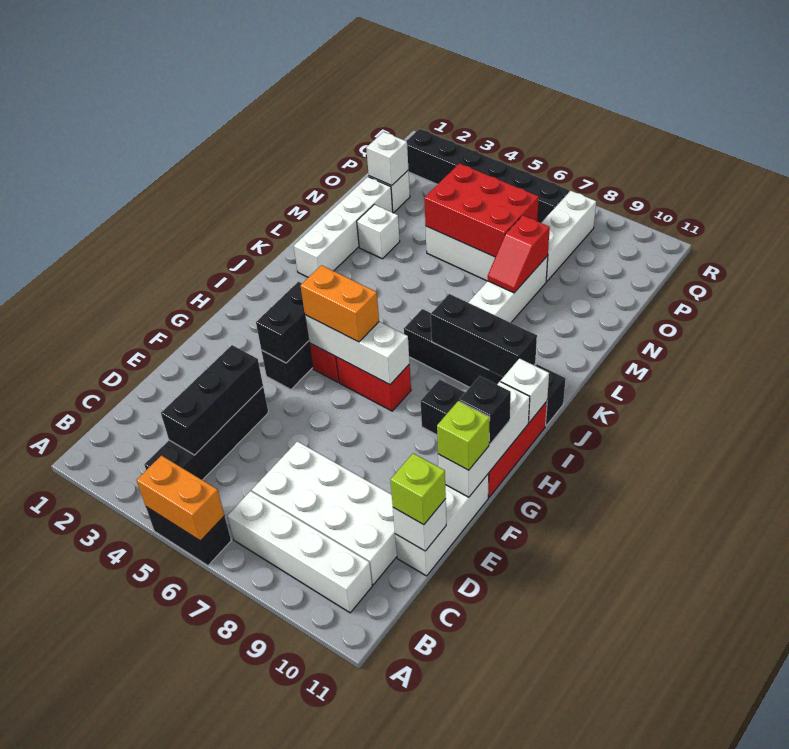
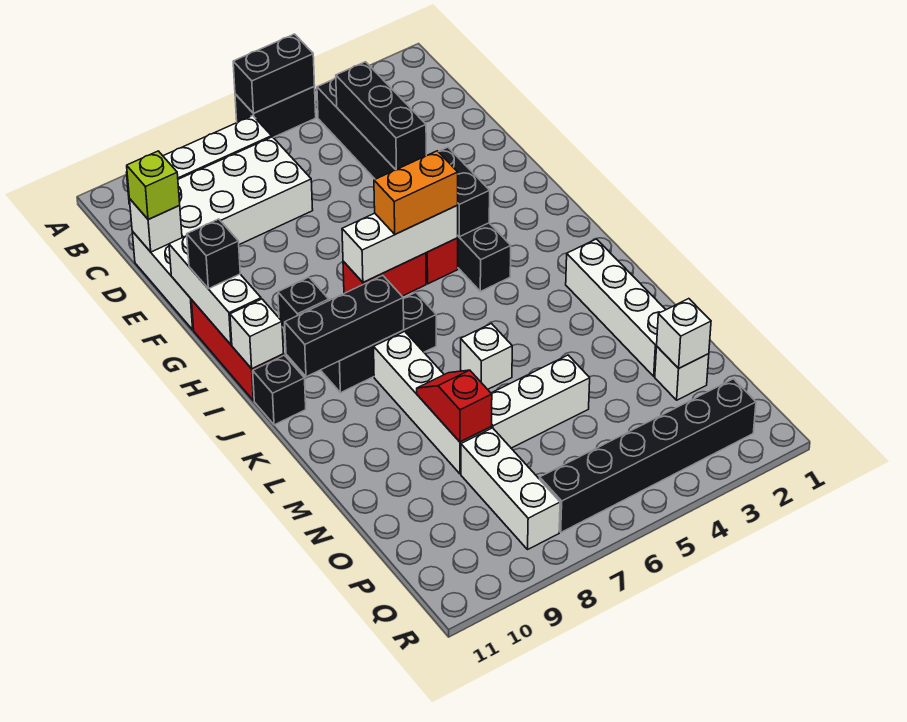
orange 1x2 brick [136,456,225,541] -> black 1x2 brick [233,34,315,113]
lime 1x1 brick [437,401,490,470] -> none
white 1x1 brick [357,204,400,259] -> white 1x1 brick moved to [461,324,512,389]
red 2x3 brick [424,163,539,257] -> none

